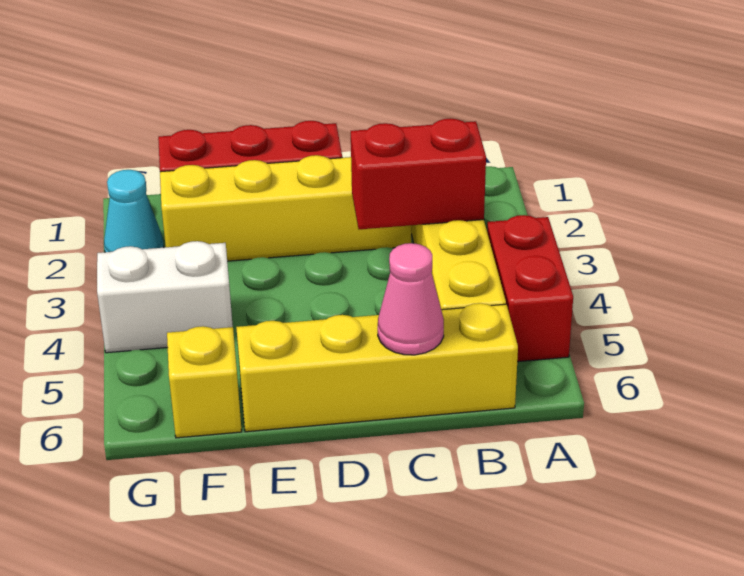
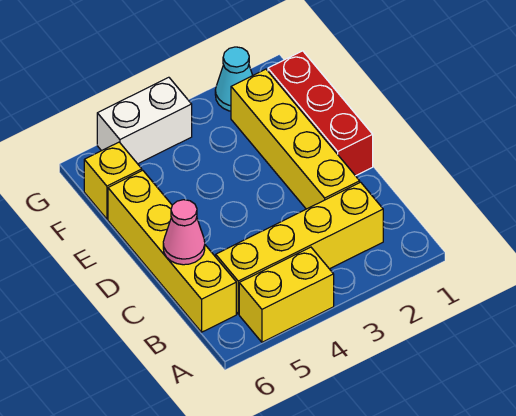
red 1x2 brick [487,215,573,362] -> yellow 1x2 brick [239,247,334,342]
red 1x2 brick [351,119,486,229] -> none
white 1x2 brick [97,241,233,353] -> white 1x2 brick turned to [97,77,192,164]

